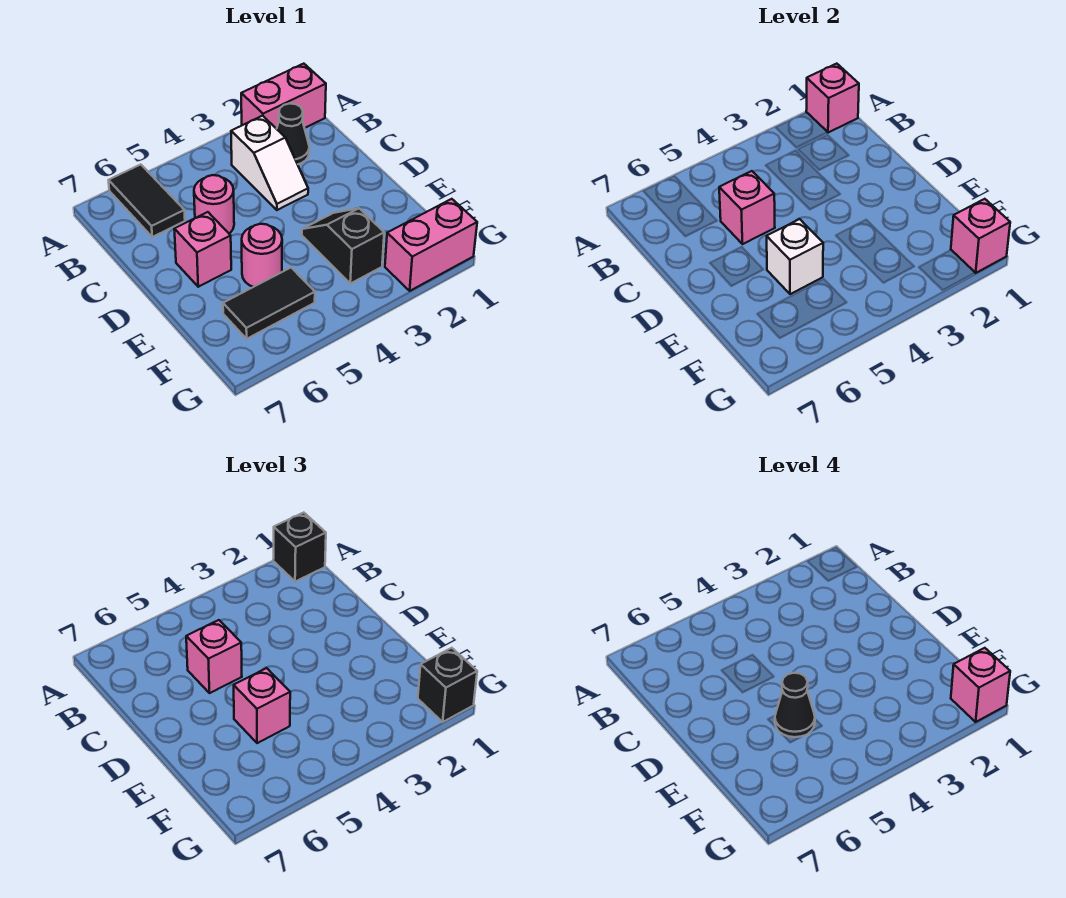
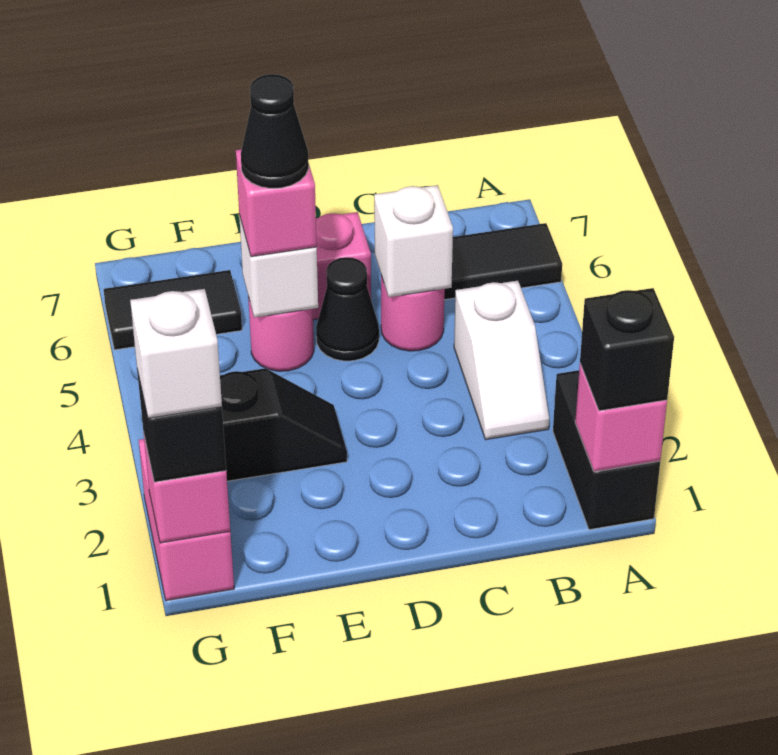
pink 1x2 brick [241,64,326,129] -> black 1x2 brick [553,370,660,530]
black 1x1 cone [277,104,309,164] -> black 1x1 cone moved to [316,257,379,361]
white 1x2 slope [231,116,308,210] -> white 1x2 slope turned to [454,281,549,440]
pink 1x1 brick [719,171,775,244] -> white 1x1 brick [374,185,453,297]
pink 1x1 brick [186,620,242,693] -> none
black 1x2 tile [223,268,315,339] -> black 1x2 tile turned to [104,270,242,350]
pink 1x1 brick [951,648,1010,722] -> white 1x1 brick [130,289,222,418]

